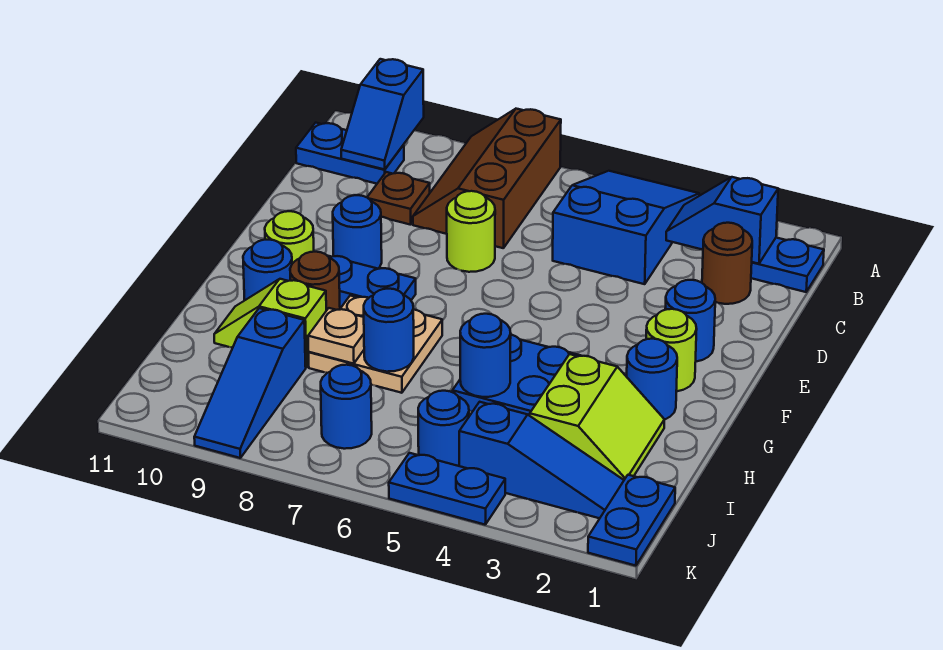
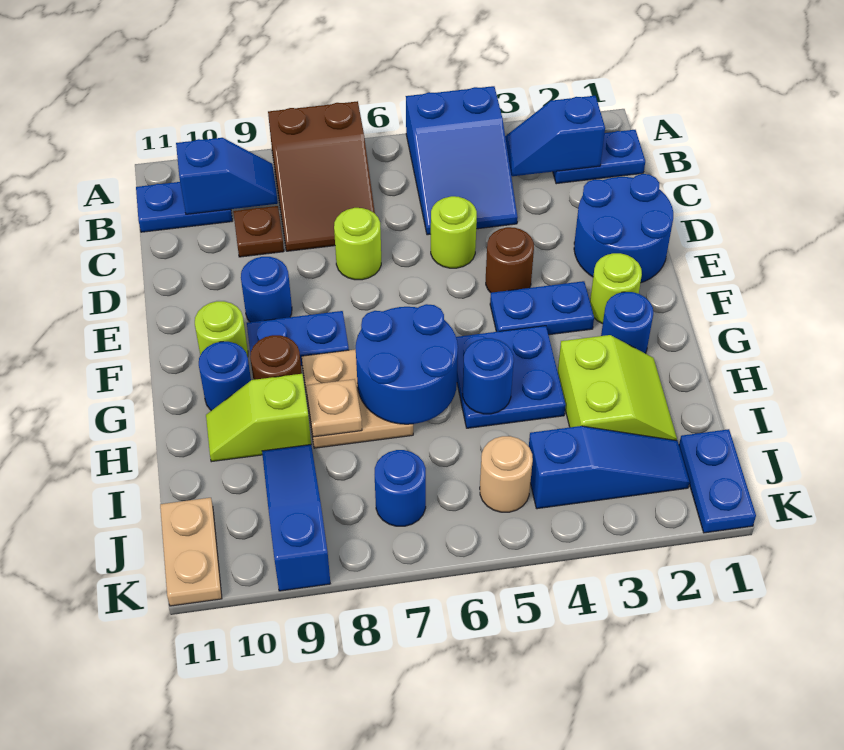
blue 2x3 slope [553,171,699,284] -> blue 2x3 slope turned to [406,86,518,235]
brown 2x3 slope [413,109,561,248] -> brown 2x3 slope turned to [268,101,375,251]
blue 1x2 slope [341,59,424,169] -> blue 1x2 slope turned to [176,138,278,214]
brown 1x1 round brick [702,223,752,304] -> brown 1x1 round brick moved to [486,227,534,293]
none -> lime 1x1 round brick [431,196,477,268]
blue 1x1 round brick [665,280,715,362] -> blue 2x2 round brick [574,174,673,283]
blue 1x1 round brick [364,289,414,372] -> blue 2x2 round brick [356,304,458,424]
blue 1x3 slope [194,308,306,458] -> blue 1x3 slope turned to [262,445,330,591]
blue 1x1 round brick [418,391,469,466] -> tan 1x1 round brick [480,436,533,512]
none -> tan 1x2 plate [160,498,222,606]
blue 1x2 plate [389,453,505,525] -> blue 1x2 plate moved to [490,281,594,335]

